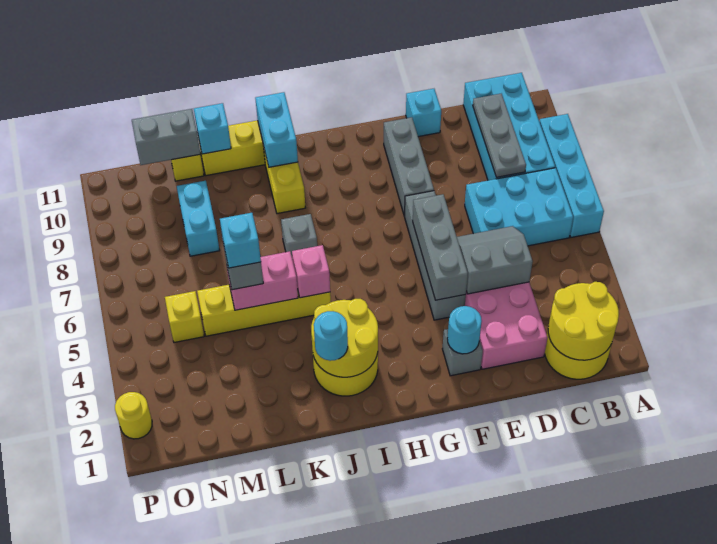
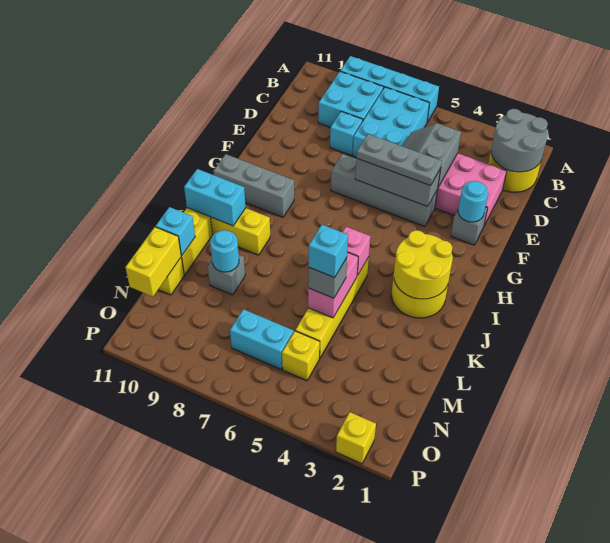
yellow 2x2 round brick [548,282,619,360] -> grey 2x2 round brick [491,109,548,172]
cyan 2x4 brick [463,73,555,180] -> cyan 2x2 brick [318,72,384,127]
grey 1x3 plate [473,94,526,177] -> grey 1x3 plate moved to [357,134,442,186]
cyan 1x1 brick [406,89,441,137] -> cyan 1x1 brick moved to [330,112,363,156]
grey 1x3 brick [384,117,434,216] -> grey 1x3 brick moved to [213,154,294,217]
cyan 1x1 round brick [314,311,348,361] -> cyan 1x1 round brick moved to [210,230,239,272]
grey 1x1 brick [281,214,317,260] -> grey 1x1 brick moved to [208,255,245,295]
cyan 1x2 brick [177,181,220,256] -> cyan 1x2 brick moved to [230,309,294,369]
grey 1x2 brick [132,109,200,165] -> yellow 1x2 brick [125,227,181,297]
yellow 1x1 round brick [115,392,152,439] -> yellow 1x1 brick [336,412,376,464]

